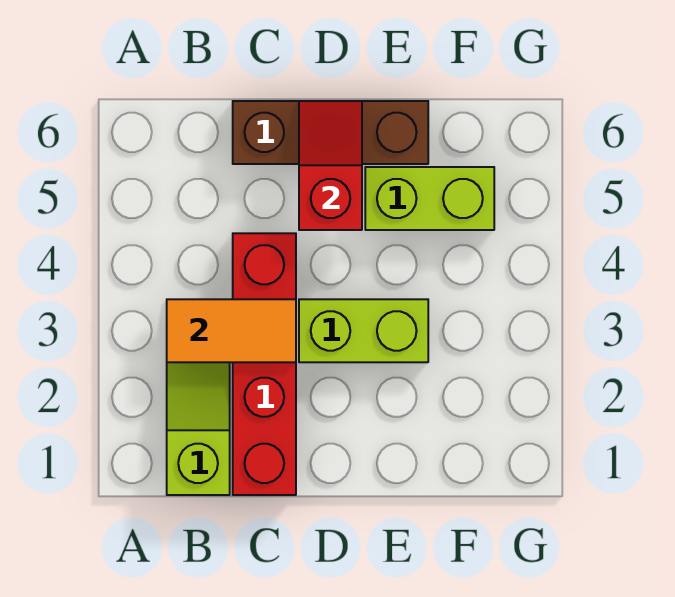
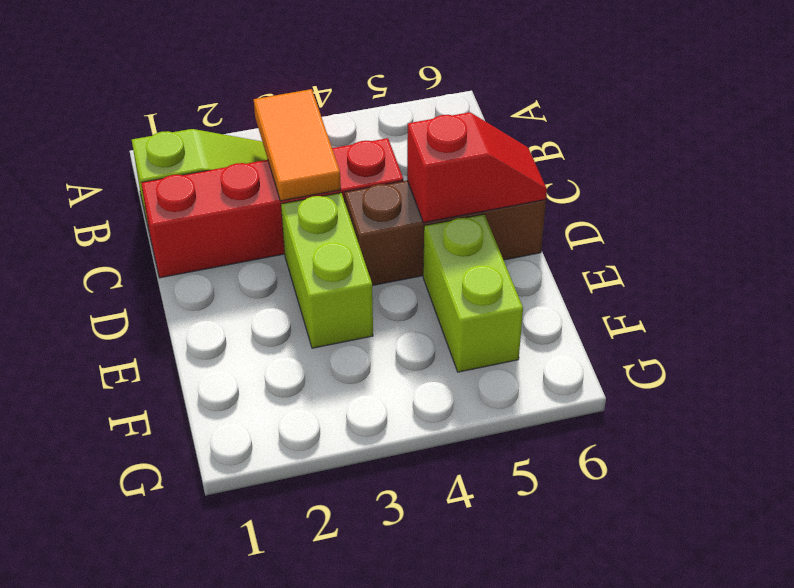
brown 1x3 brick [233,101,428,164] -> brown 1x3 brick turned to [345,181,546,286]

